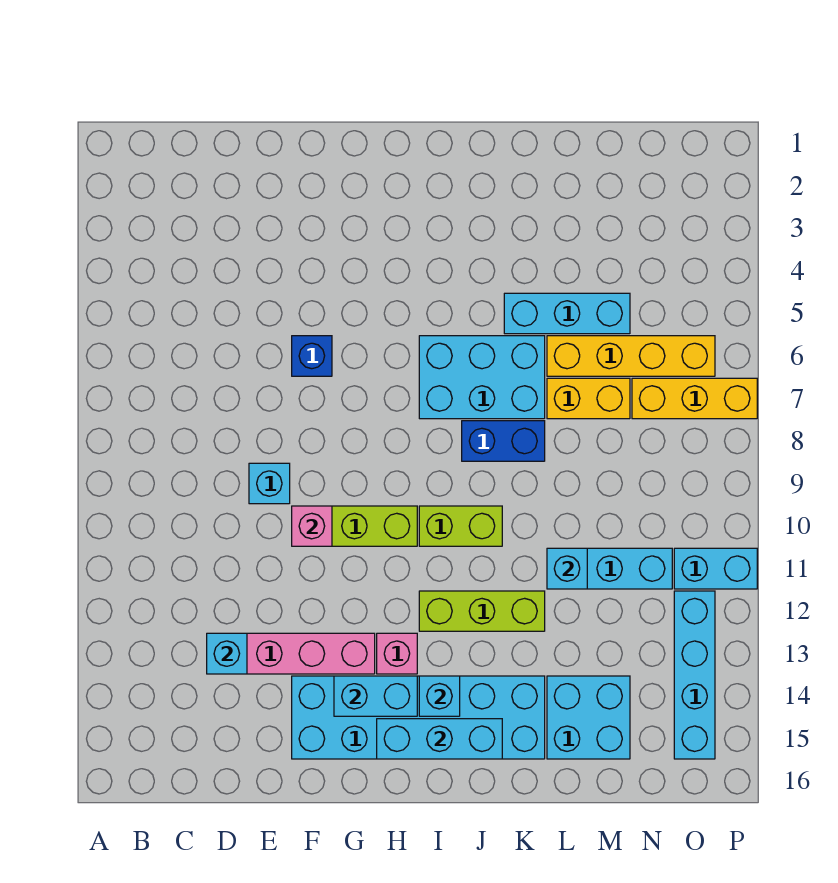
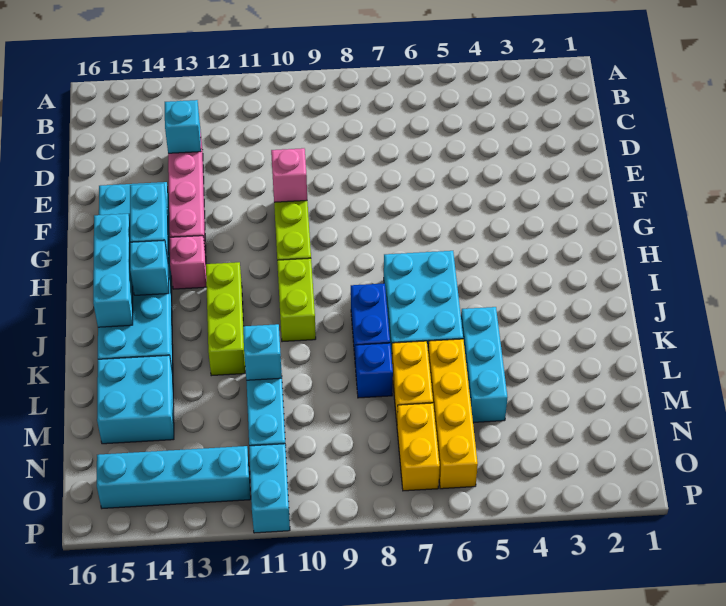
cyan 1x1 brick [249,463,290,504] -> none
blue 1x1 brick [292,336,332,376] -> blue 1x1 brick moved to [355,343,393,398]
yellow 1x3 brick [632,378,757,419] -> yellow 1x2 brick [397,403,440,491]

